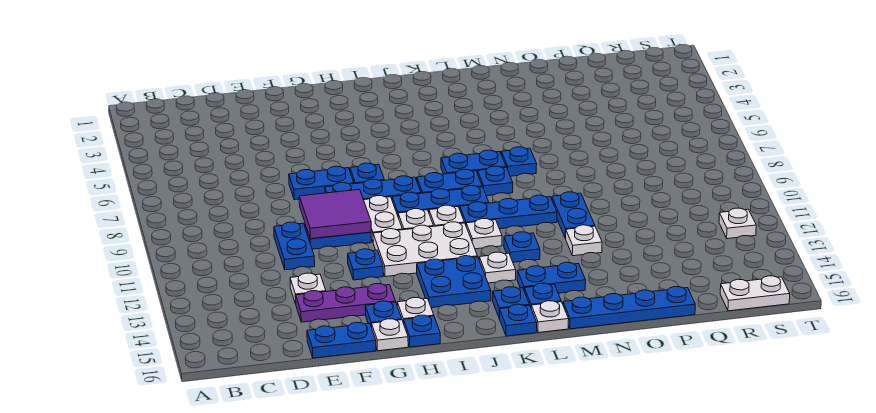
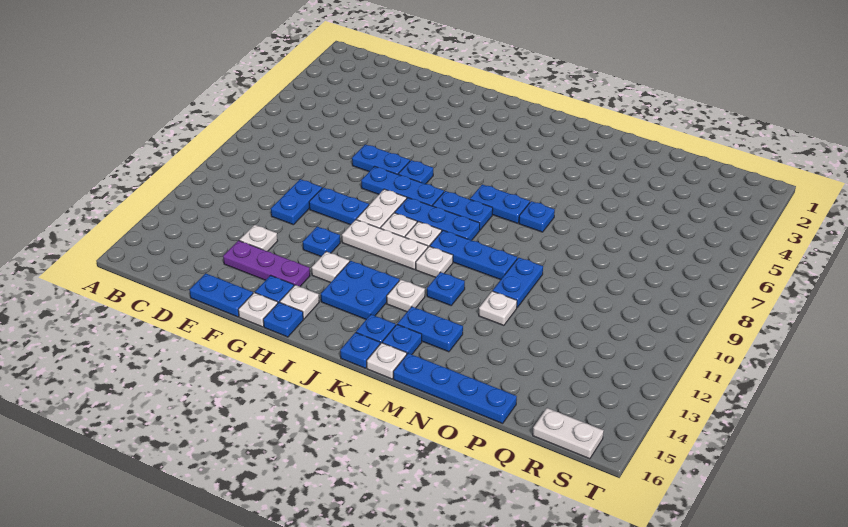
purple 2x2 tile [299,189,371,239] -> none
white 2x3 plate [373,222,478,277] -> white 1x3 plate [342,220,428,270]
blue 1x1 plate [478,166,513,196] -> none
white 1x1 plate [719,208,756,239] -> white 1x1 plate moved to [312,252,350,283]

